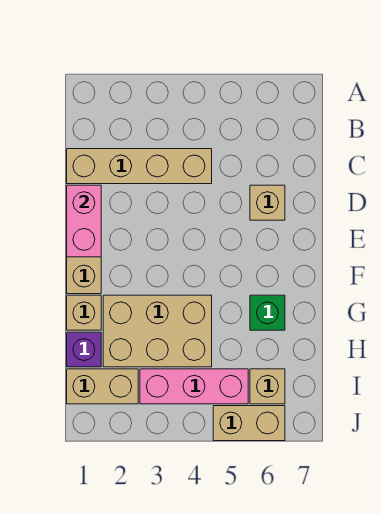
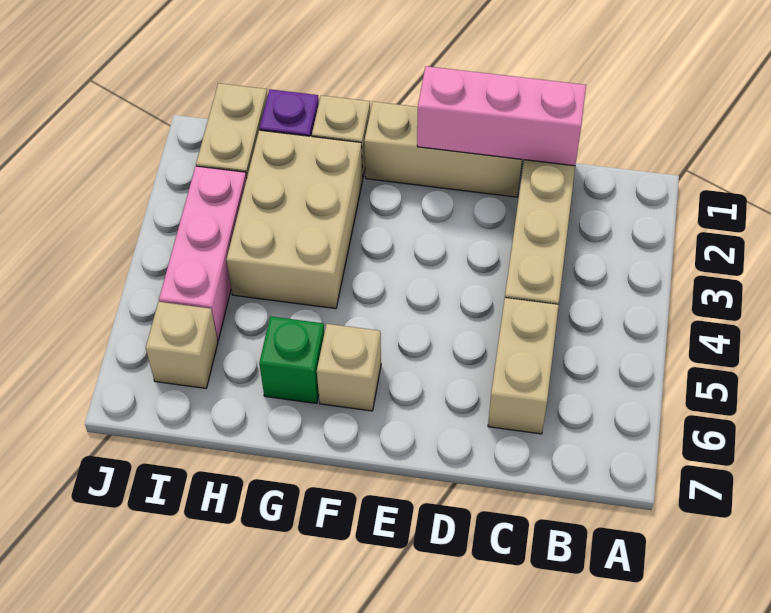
pink 1x2 brick [67,185,101,257] -> pink 1x3 brick [417,66,586,166]
tan 1x1 brick [250,185,285,220] -> tan 1x1 brick moved to [317,324,381,411]
tan 1x2 brick [213,406,285,441] -> tan 1x2 brick moved to [488,298,559,434]

